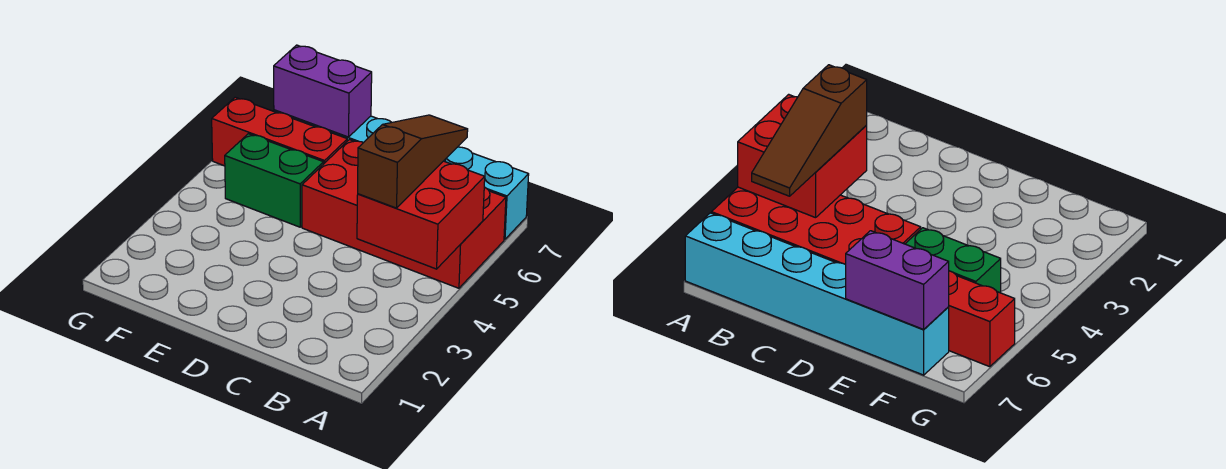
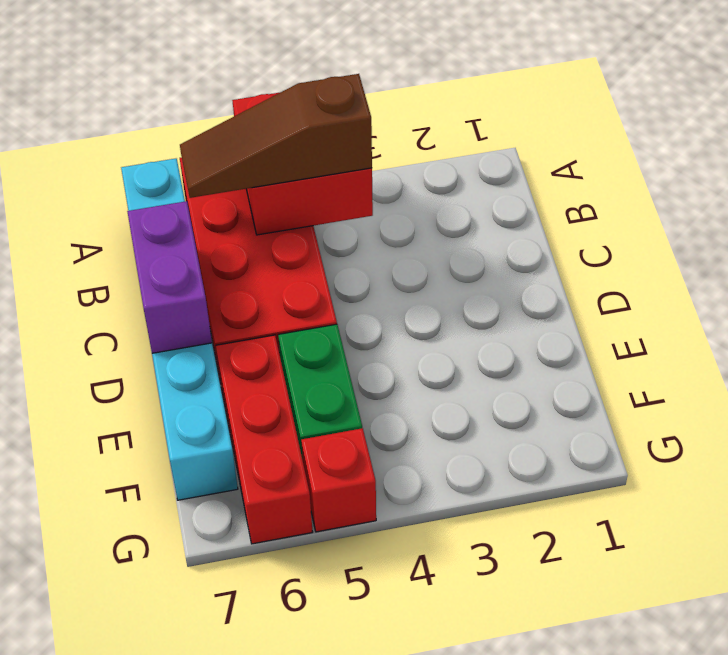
purple 1x2 brick [274,45,372,137] -> purple 1x2 brick moved to [127,201,212,353]
none -> red 1x1 brick [301,428,376,532]

